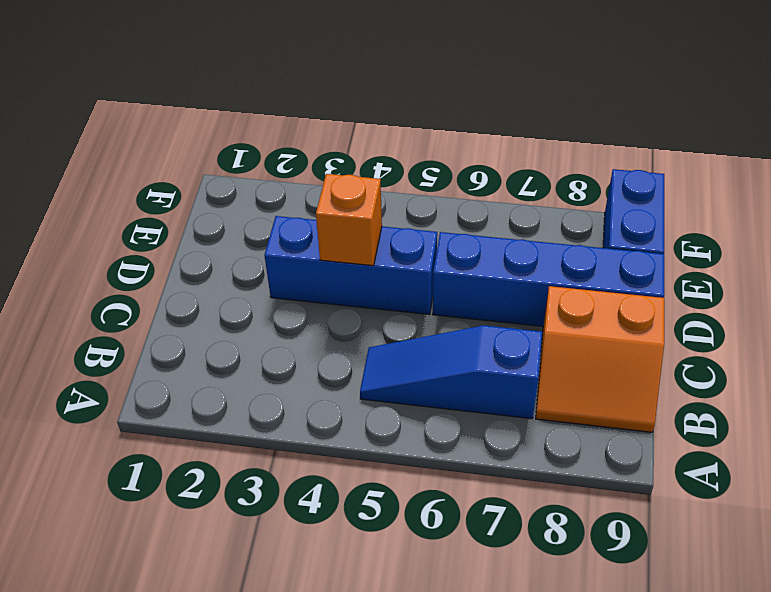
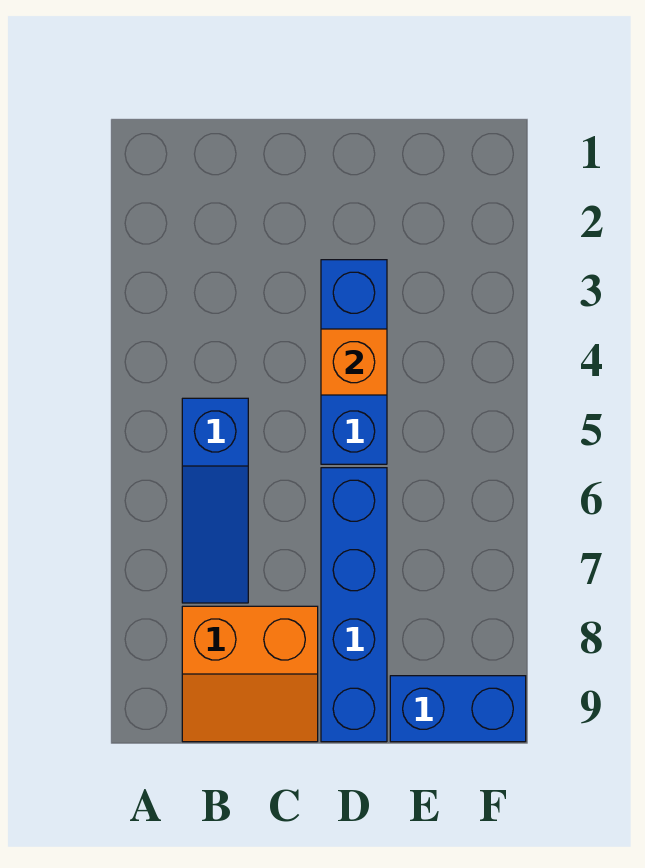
blue 1x3 slope [360,325,542,419] -> blue 1x3 slope turned to [182,398,248,603]
orange 2x2 slope [536,286,664,432] -> orange 2x2 slope turned to [182,606,318,742]

